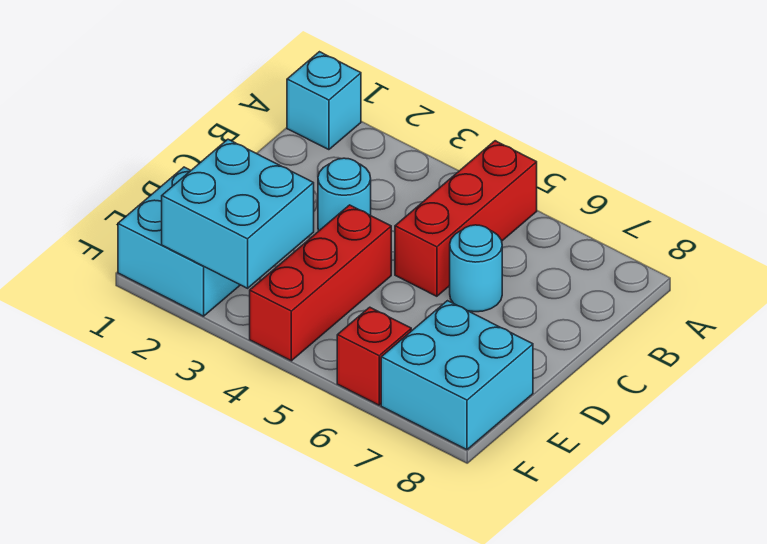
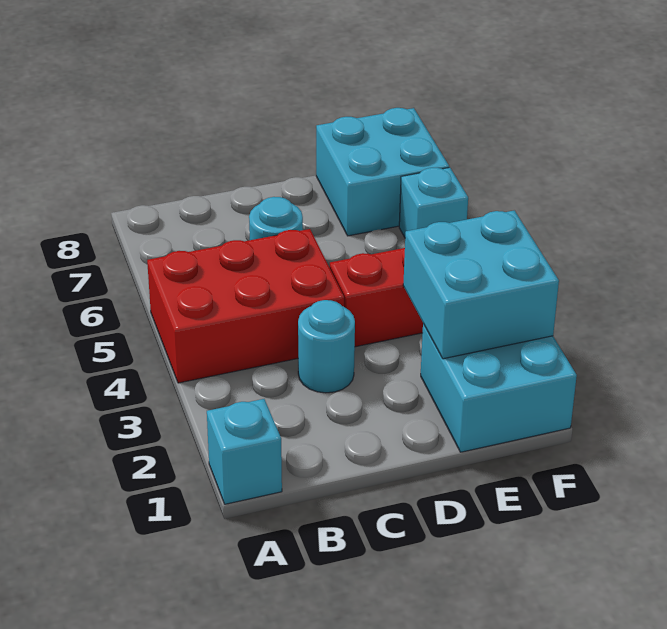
red 1x3 brick [395,141,537,296] -> red 2x3 brick [147,229,344,383]
red 1x1 brick [337,307,411,405] -> cyan 1x1 brick [399,167,468,237]

